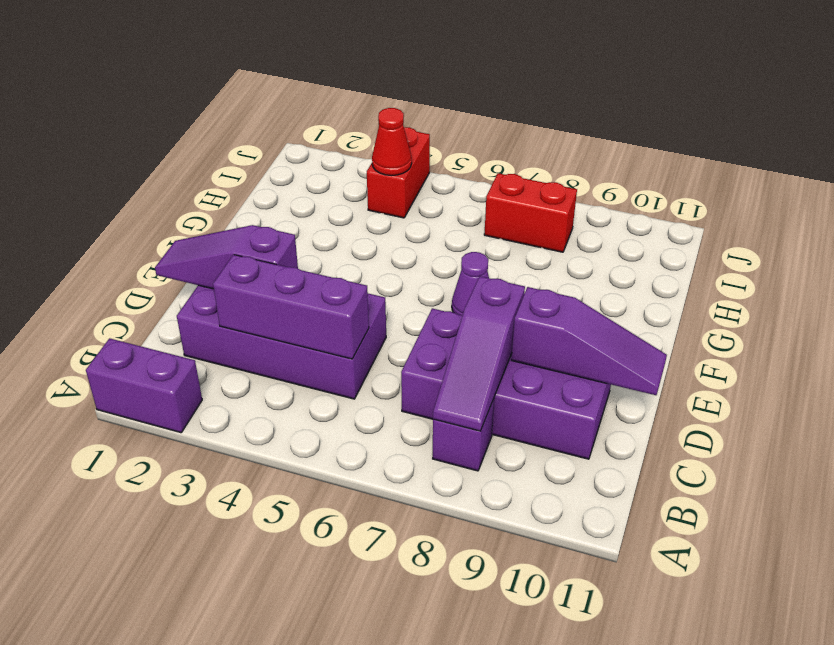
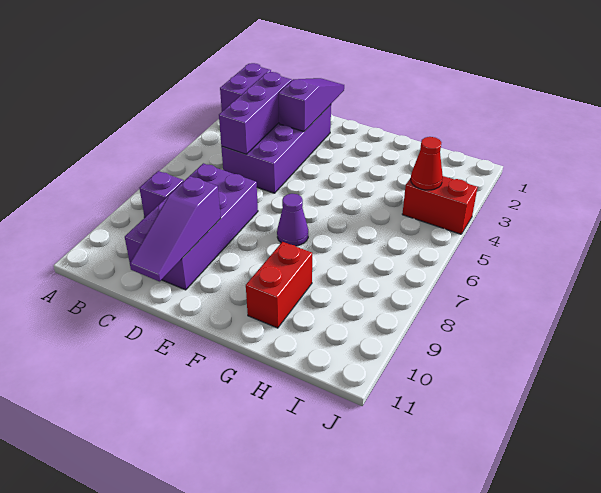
purple 1x3 slope [433,276,525,431] -> none
red 1x2 brick [484,173,577,252] -> red 1x2 brick moved to [246,242,312,328]

